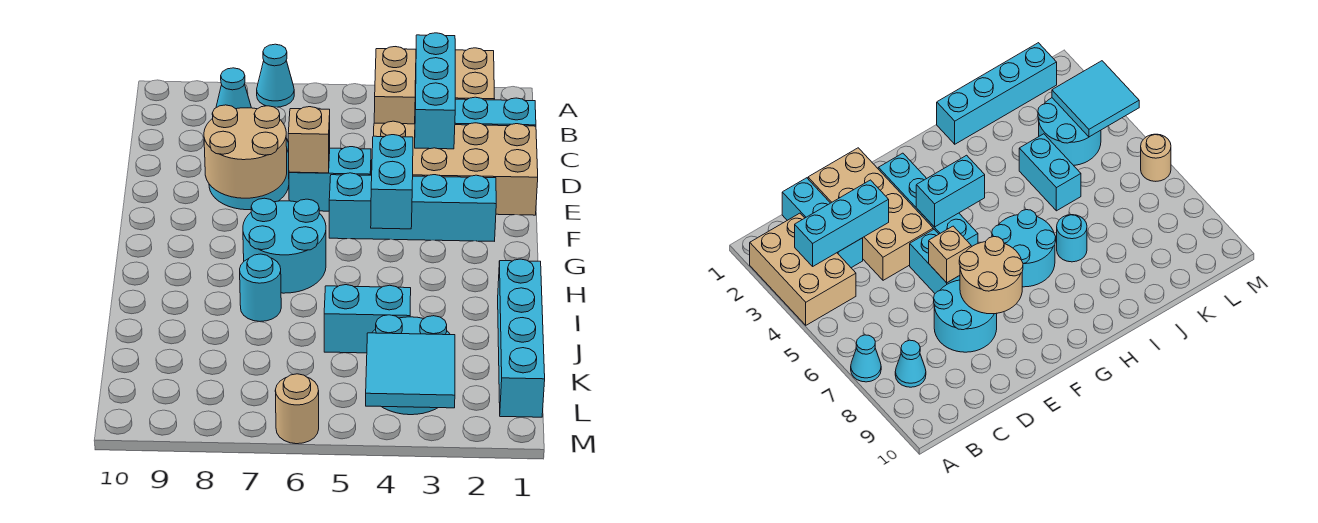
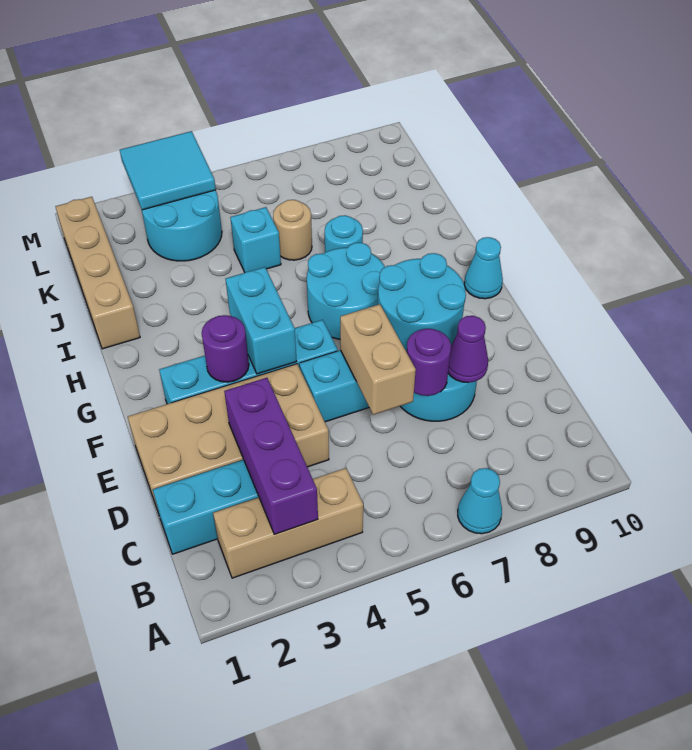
tan 2x3 brick [374,47,494,124] -> tan 1x3 brick [213,468,363,578]
cyan 1x3 brick [415,33,455,149] -> purple 1x3 brick [224,378,318,534]
cyan 1x1 cone [216,68,251,109] -> cyan 1x1 cone moved to [464,237,503,299]
none -> purple 1x1 round brick [407,329,451,396]
none -> purple 1x1 cone [448,316,488,383]
tan 1x1 brick [288,107,330,173] -> tan 1x2 brick [340,304,416,415]
tan 2x2 round brick [204,105,287,198] -> cyan 2x2 round brick [378,253,466,352]
none -> purple 1x1 round brick [202,315,249,382]
cyan 1x4 brick [498,259,545,417] -> tan 1x4 brick [55,197,140,349]
cyan 1x2 brick [324,285,411,353] -> cyan 1x1 brick [230,207,281,272]
tan 1x1 round brick [275,374,319,444] -> tan 1x1 round brick moved to [273,200,312,260]

